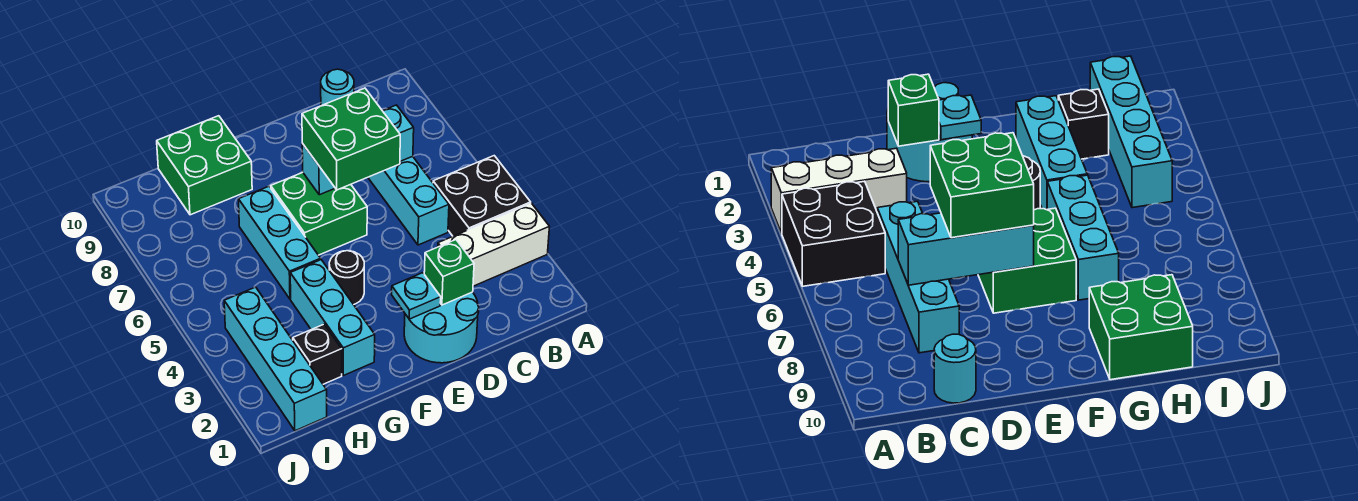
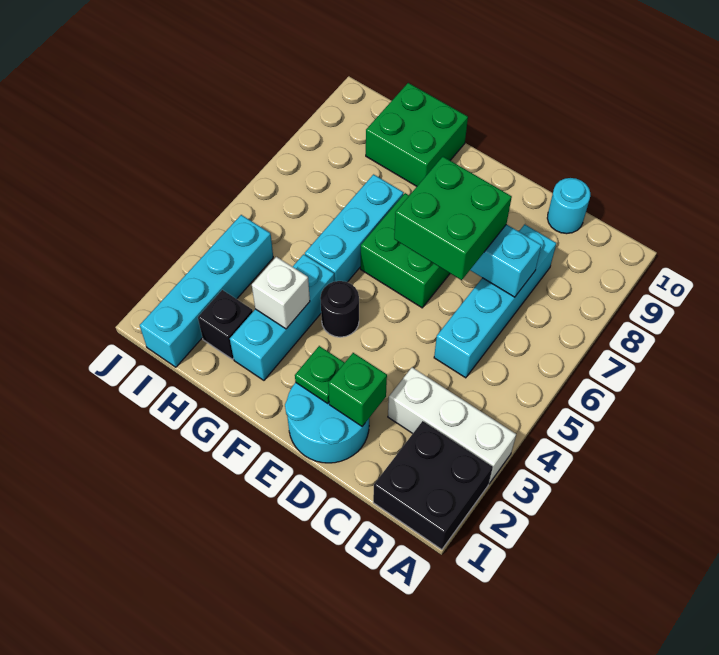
black 2x2 brick [433,156,531,236] -> black 2x2 brick moved to [373,421,493,550]
cyan 1x1 plate [392,273,441,319] -> green 1x1 plate [295,346,345,403]
none -> white 1x1 brick [252,257,310,329]

